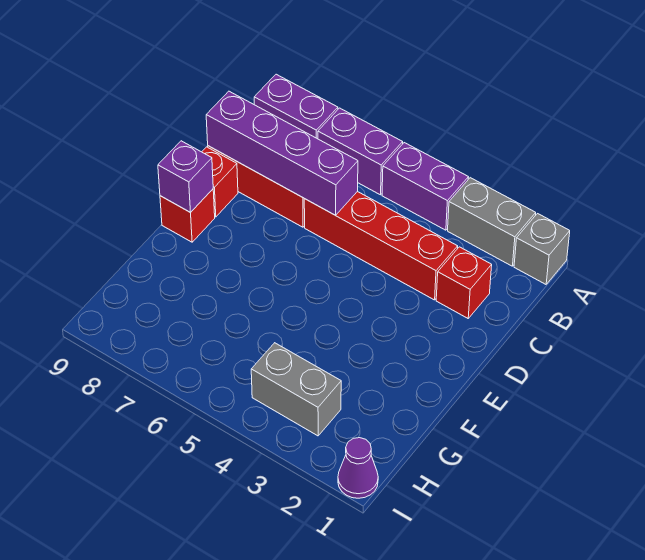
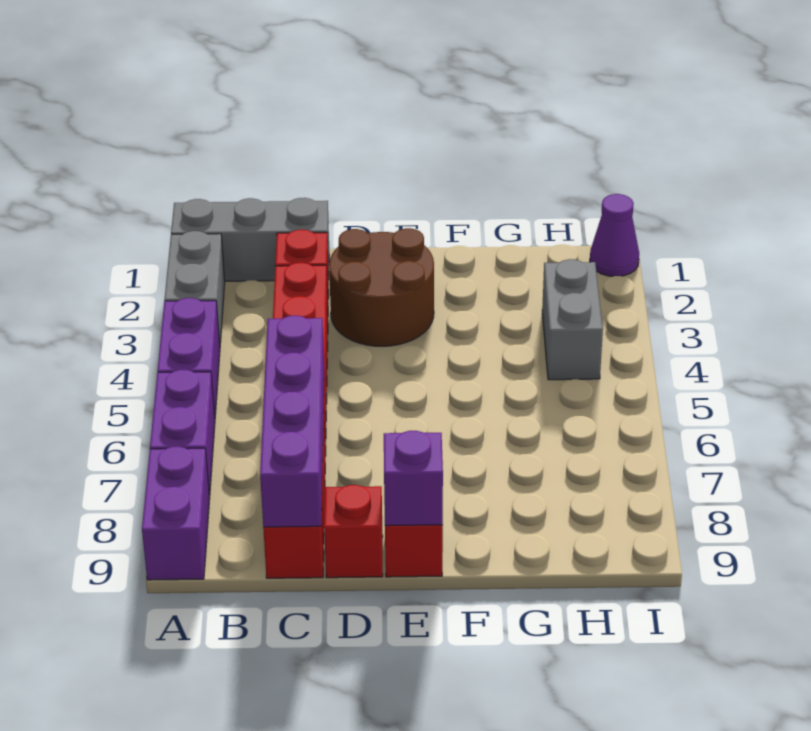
grey 1x1 brick [514,214,570,284] -> grey 1x3 brick [171,198,329,281]
none -> brown 2x2 round brick [329,228,434,347]

